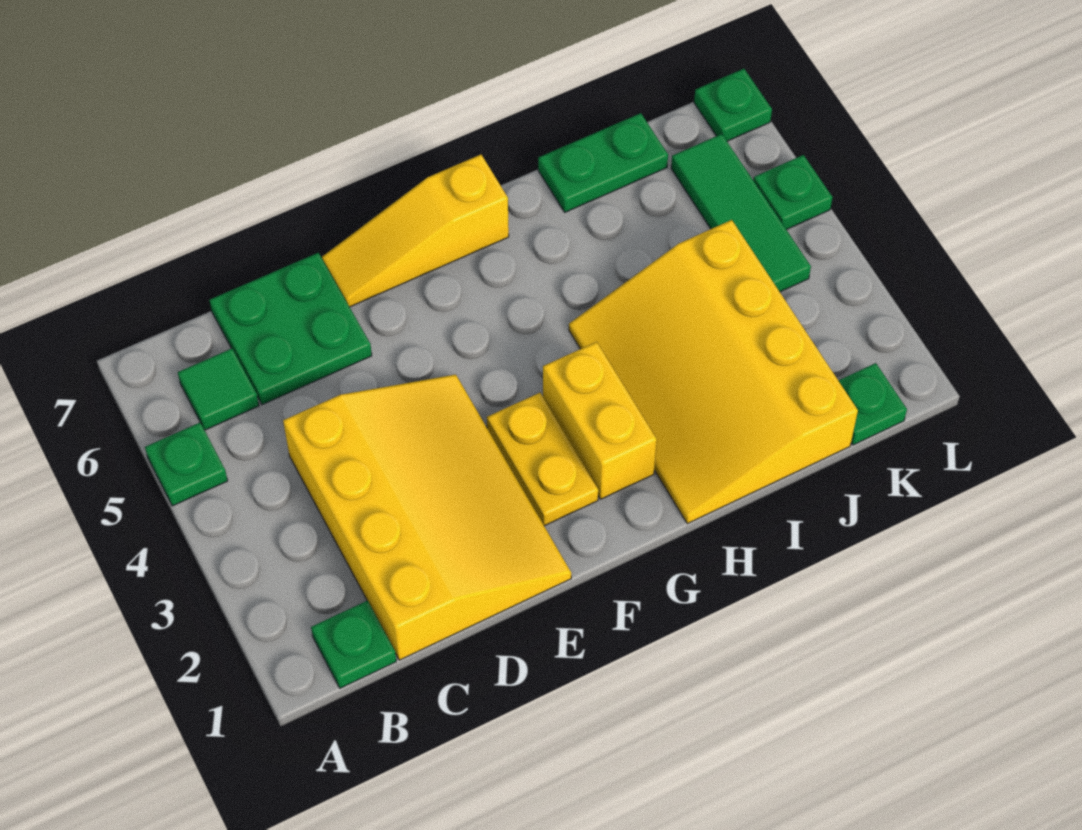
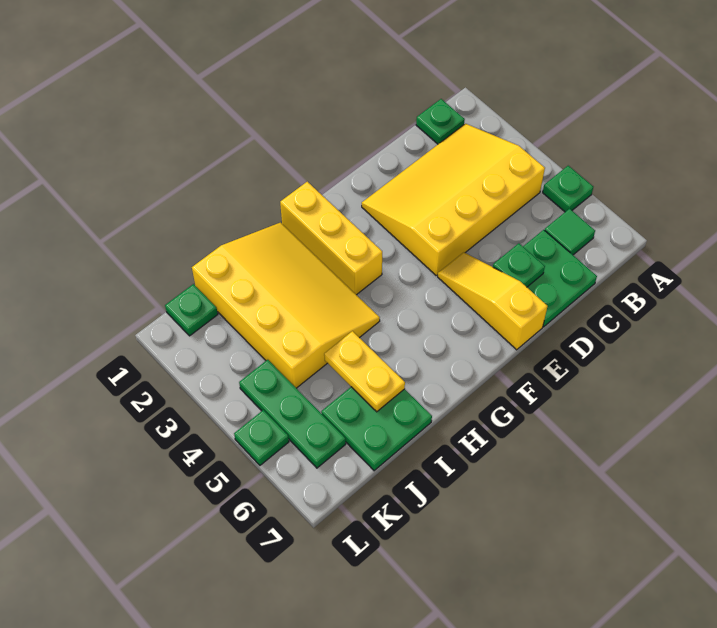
yellow 3x4 slope [283,374,571,660] -> yellow 3x4 slope turned to [362,124,545,275]
yellow 1x3 slope [322,155,509,307] -> yellow 1x3 slope turned to [438,252,548,350]
yellow 1x2 plate [487,393,598,526] -> yellow 1x2 plate moved to [324,331,405,412]
yellow 1x2 brick [543,342,657,499] -> yellow 1x3 brick [280,182,382,295]
green 1x2 plate [538,113,668,212] -> green 2x2 plate [321,387,432,471]
green 1x3 tile [671,134,811,292] -> green 1x3 plate [239,360,346,468]
green 1x1 plate [694,69,772,141] -> green 1x1 plate moved to [493,243,545,287]

